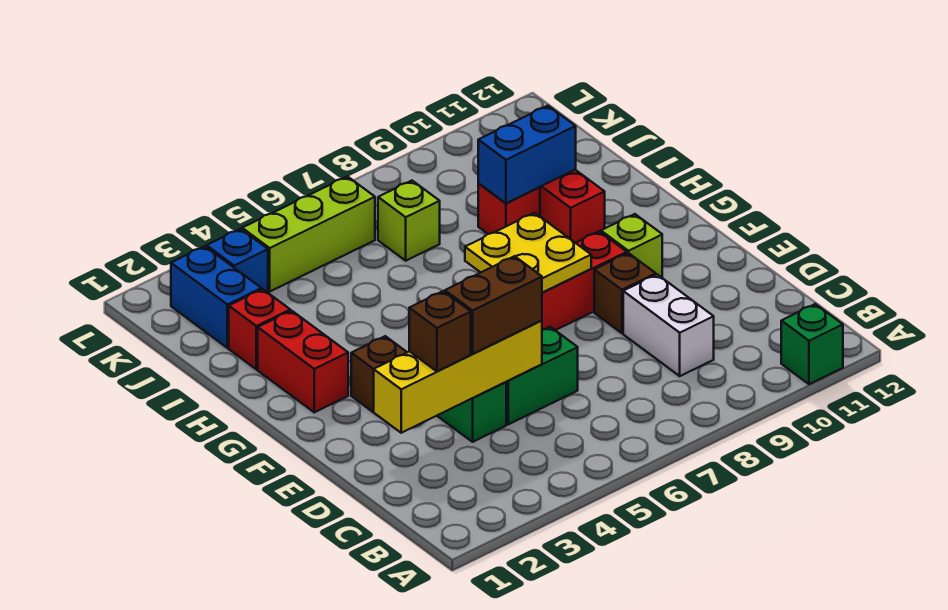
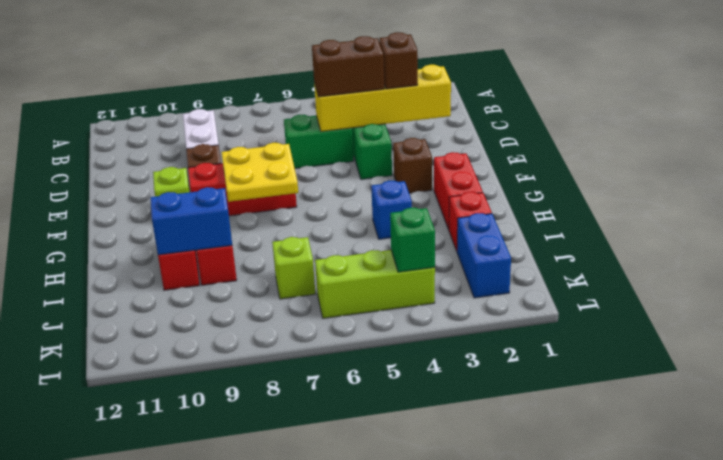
green 1x1 brick [781,304,843,384] -> green 1x1 brick moved to [390,208,435,272]
blue 1x1 brick [207,229,268,293] -> blue 1x1 brick moved to [371,181,412,239]

